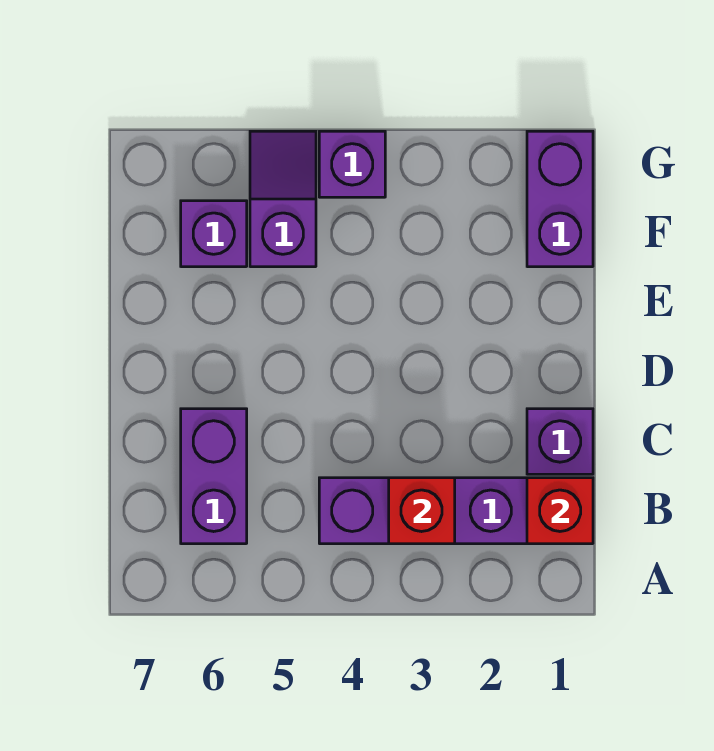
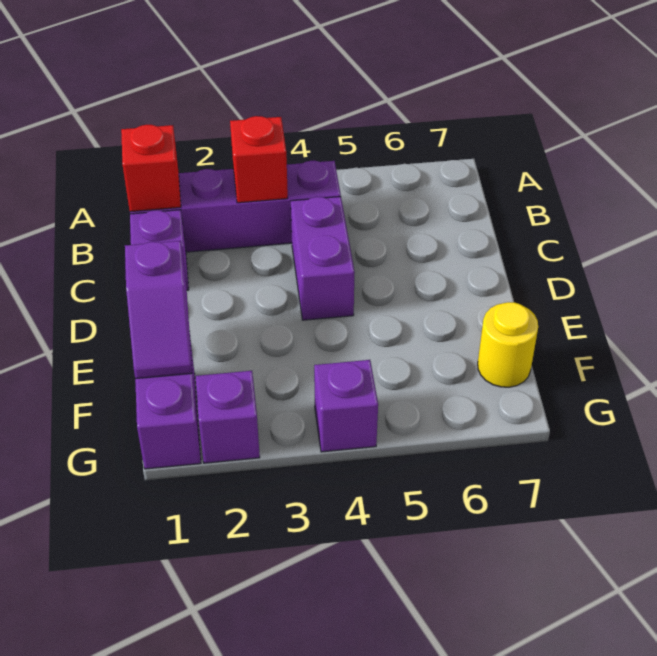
purple 1x2 brick [181,409,247,544] -> purple 1x2 brick moved to [291,197,355,320]
purple 1x2 slope [250,131,316,267] -> purple 1x2 slope moved to [125,241,192,379]
purple 1x1 brick [181,201,247,267] -> purple 1x1 brick moved to [196,371,260,463]
none -> yellow 1x1 round brick [478,302,538,387]

